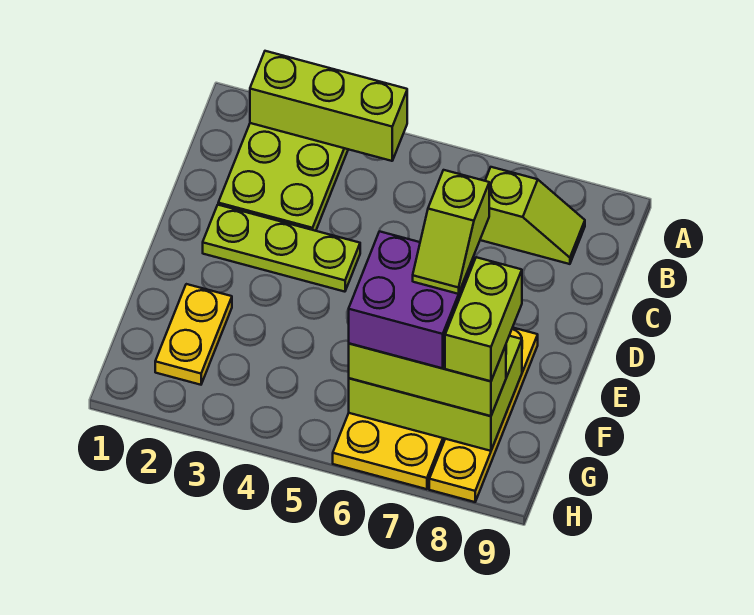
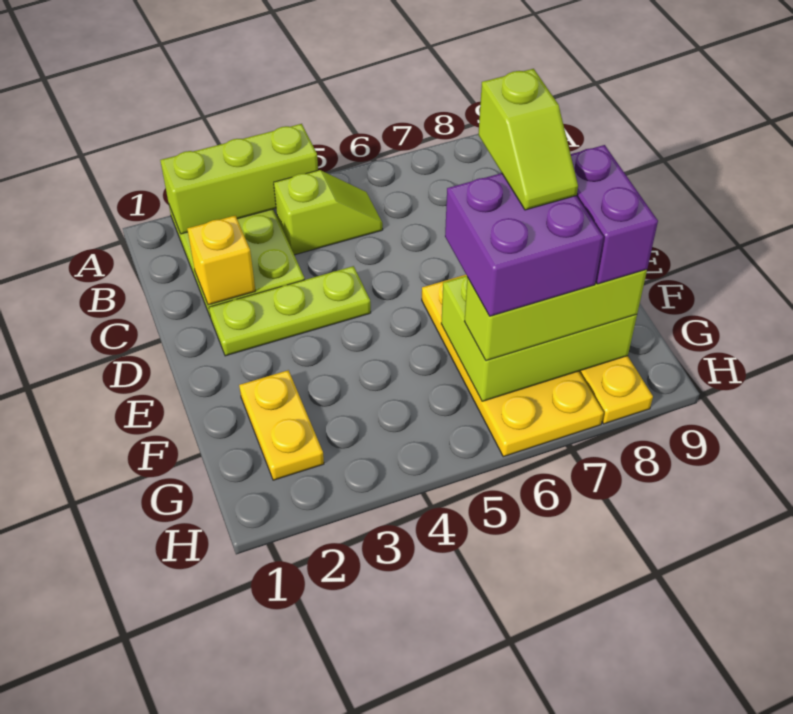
lime 1x2 slope [480,167,585,264] -> lime 1x2 slope moved to [274,170,383,255]
none -> yellow 1x1 brick [187,216,255,305]
lime 1x2 brick [445,257,522,381] -> purple 1x2 brick [571,145,658,284]

